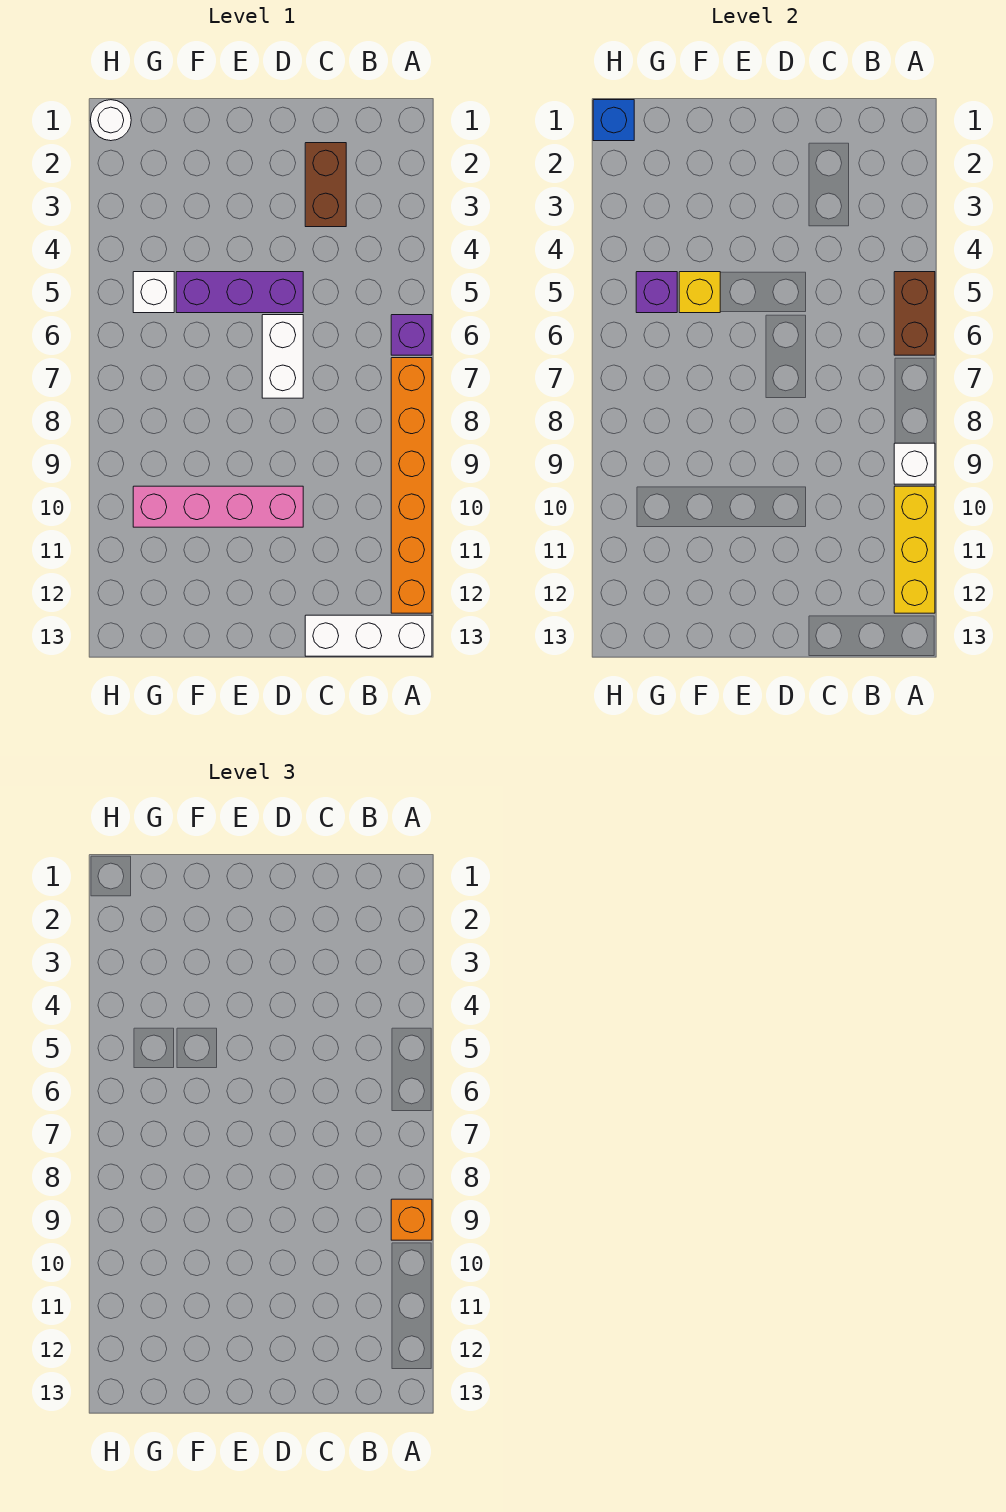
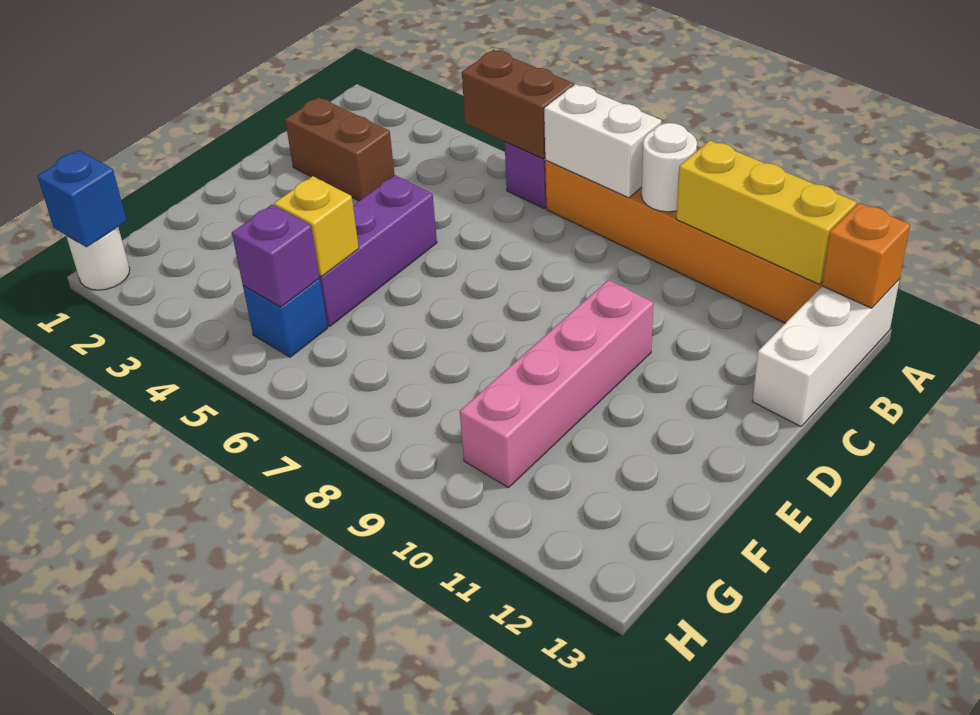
white 1x1 brick [894,443,935,484] -> white 1x1 round brick [641,123,697,212]
orange 1x1 brick [391,1199,432,1240] -> orange 1x1 brick moved to [822,203,910,308]
white 1x2 brick [262,315,303,398] -> white 1x2 brick moved to [544,84,661,198]
white 1x1 brick [133,272,174,313] -> blue 1x1 brick [243,278,328,357]

